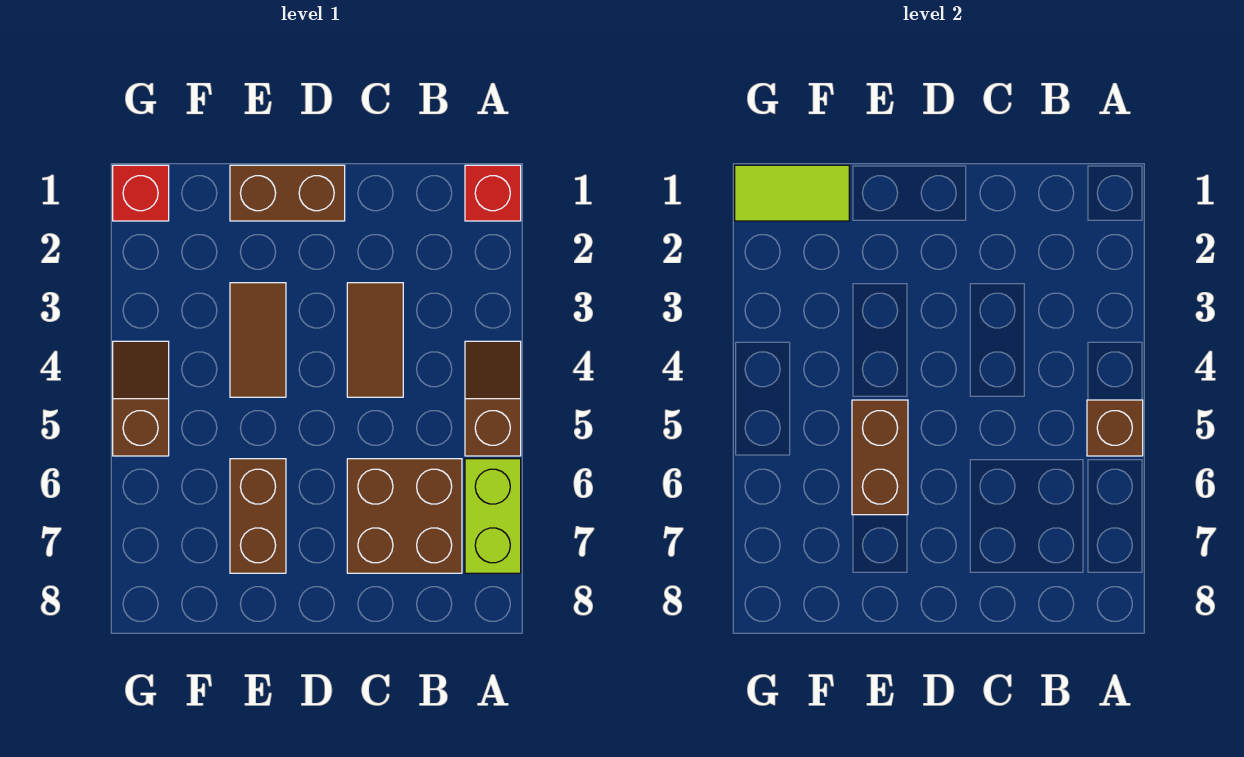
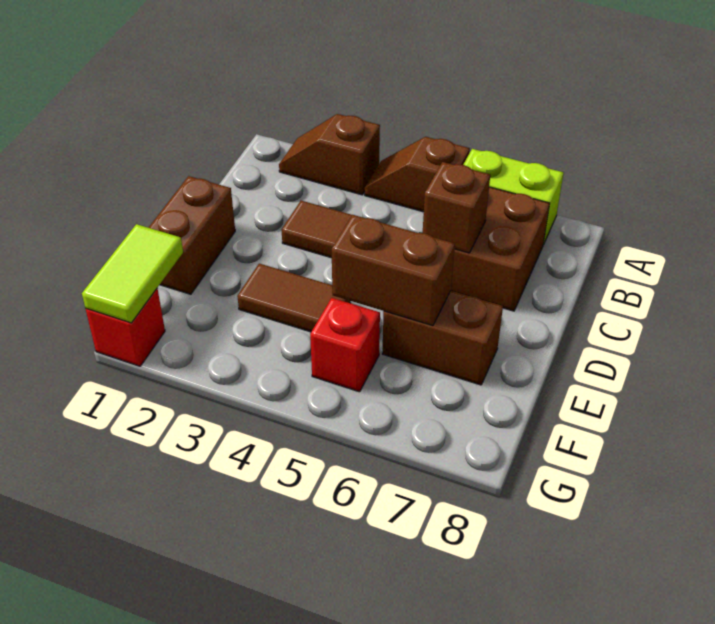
red 1x1 brick [465,165,521,221] -> red 1x1 brick moved to [310,298,380,392]
brown 1x1 brick [1087,400,1143,456] -> brown 1x1 brick moved to [423,162,490,253]
brown 1x2 slope [113,341,169,456] -> brown 1x2 slope moved to [279,114,380,195]

